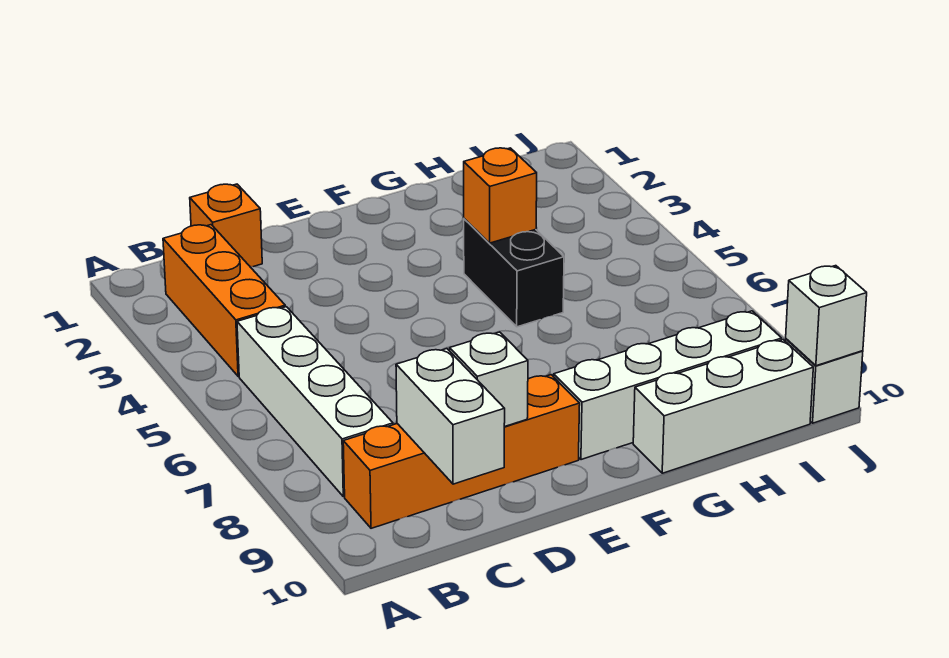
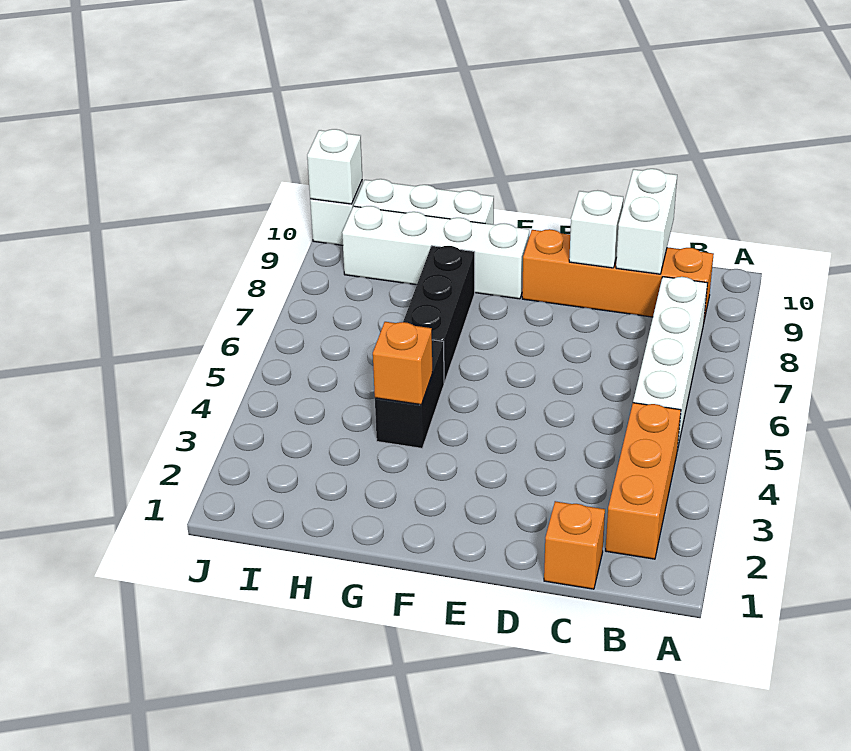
none -> black 1x3 brick [403,246,475,383]

